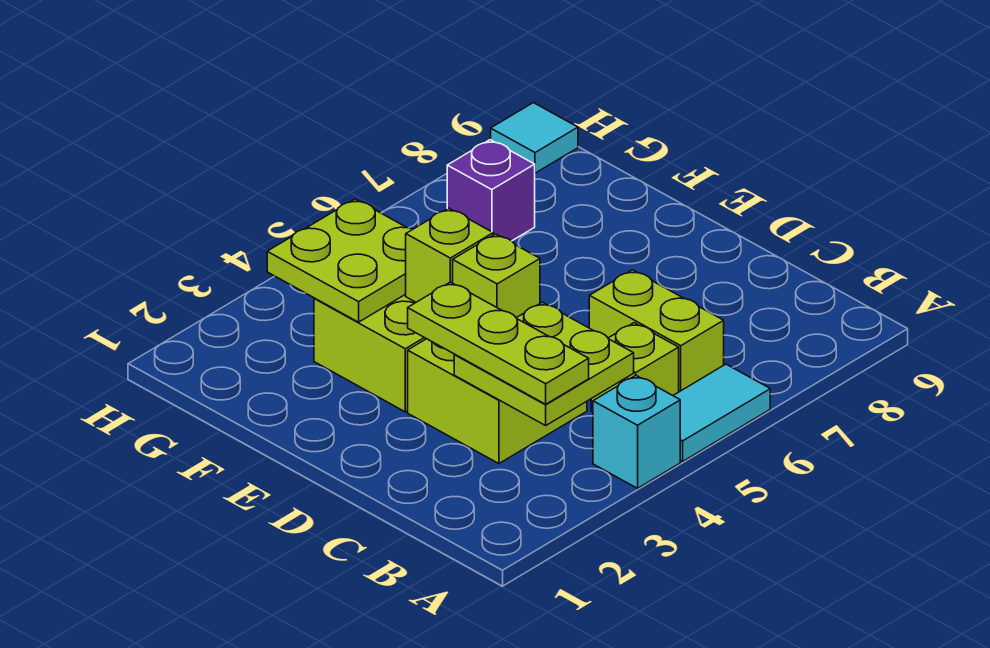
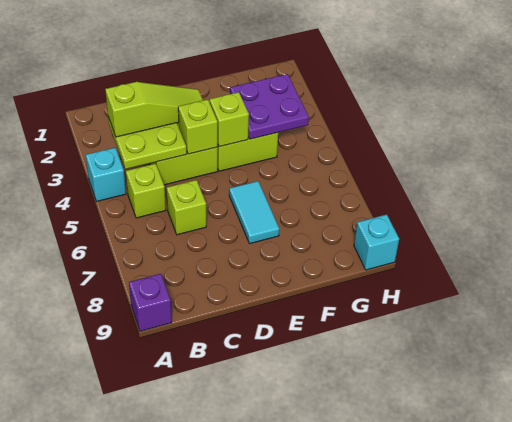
cyan 1x2 tile [673,364,770,461] -> cyan 1x2 tile moved to [229,181,279,244]
lime 1x3 plate [408,282,589,404] -> lime 1x3 slope [105,82,203,137]
lime 1x2 brick [589,270,724,392] -> lime 1x1 brick [167,180,206,235]
lime 2x2 plate [267,199,413,322] -> purple 2x2 plate [230,74,309,139]
purple 1x1 brick [447,140,535,241] -> purple 1x1 brick moved to [129,274,172,331]
cyan 1x1 tile [491,103,578,173] -> cyan 1x1 brick [354,214,399,270]

